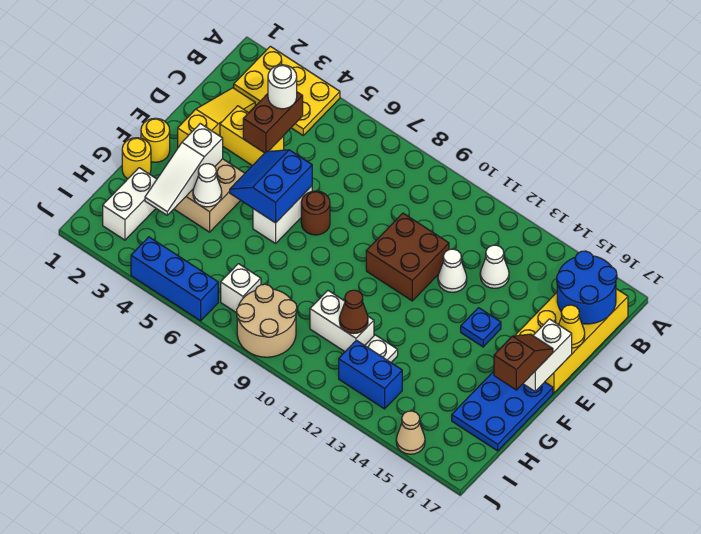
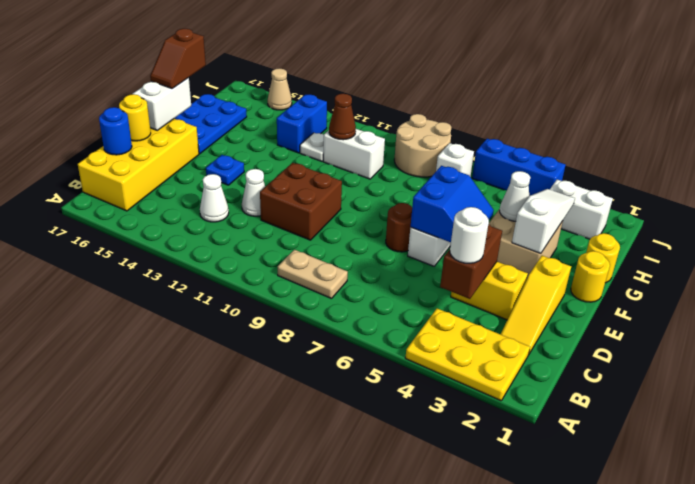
none -> tan 1x2 plate [278,250,348,299]
blue 2x2 round brick [557,251,617,324] -> blue 1x1 round brick [99,107,132,155]
yellow 1x1 cone [559,305,585,348] -> yellow 1x1 round brick [119,94,151,141]
white 1x2 brick [103,168,157,240] -> white 1x2 brick turned to [550,180,613,239]
blue 1x2 brick [339,340,402,409] -> blue 1x2 brick turned to [277,95,327,153]

